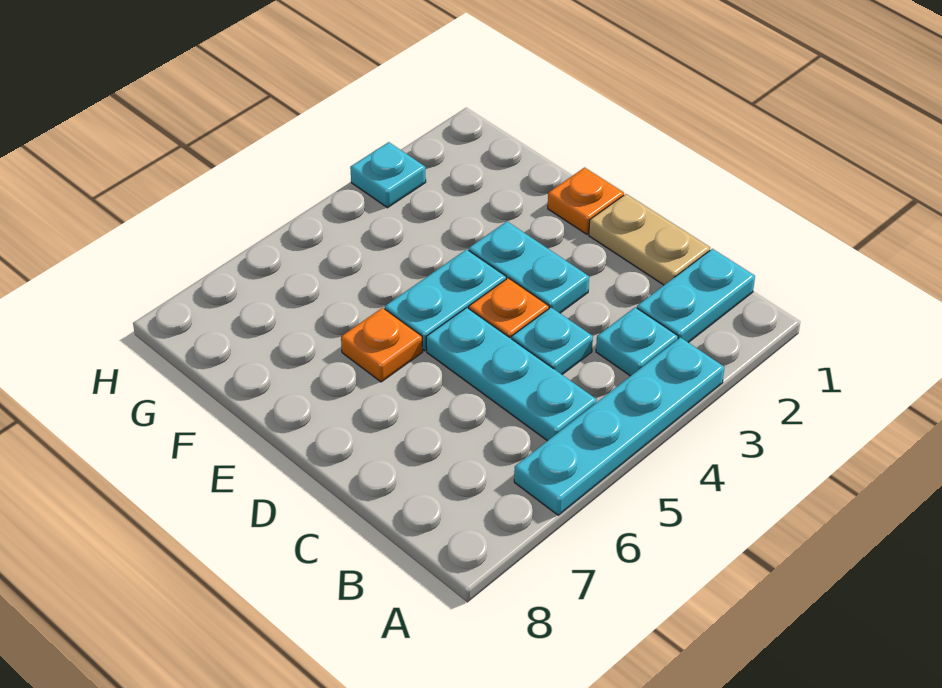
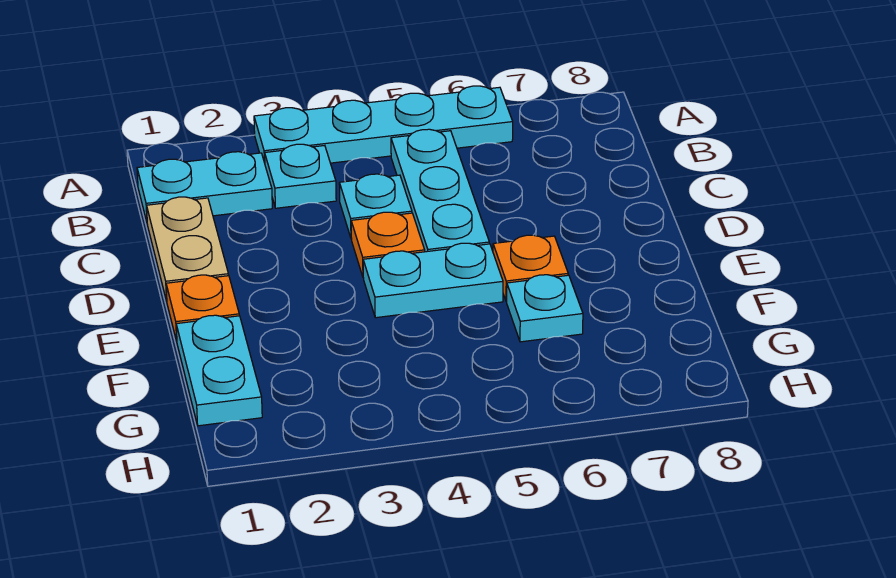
cyan 1x2 plate [469,222,589,313] -> cyan 1x2 plate moved to [176,315,262,426]
cyan 1x1 plate [350,142,426,208] -> cyan 1x1 plate moved to [507,275,583,342]

